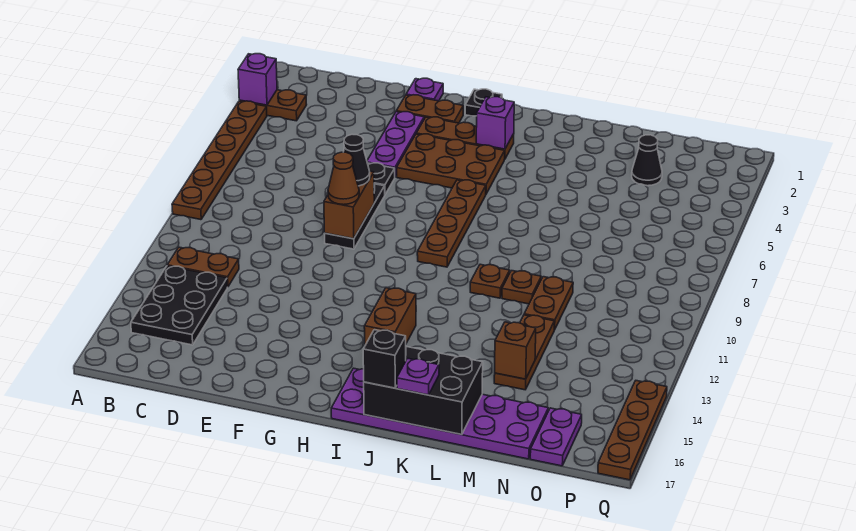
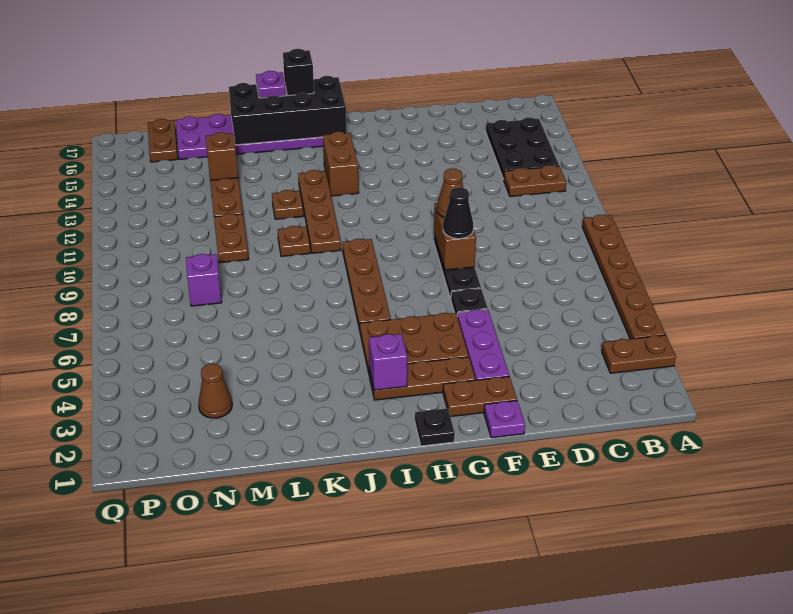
purple 1x1 brick [238,54,277,105] -> purple 1x1 brick moved to [186,254,222,306]
black 2x3 brick [364,347,483,435] -> black 2x4 brick [229,76,347,145]
brown 1x1 plate [502,271,541,304] -> brown 1x1 plate moved to [272,190,303,219]
black 1x1 cone [632,135,662,186] -> brown 1x1 cone [198,364,232,418]
purple 1x2 plate [530,408,582,466] -> brown 1x2 plate [148,119,178,162]
brown 1x4 plate [598,381,667,480] -> brown 1x4 plate moved to [298,170,341,253]

